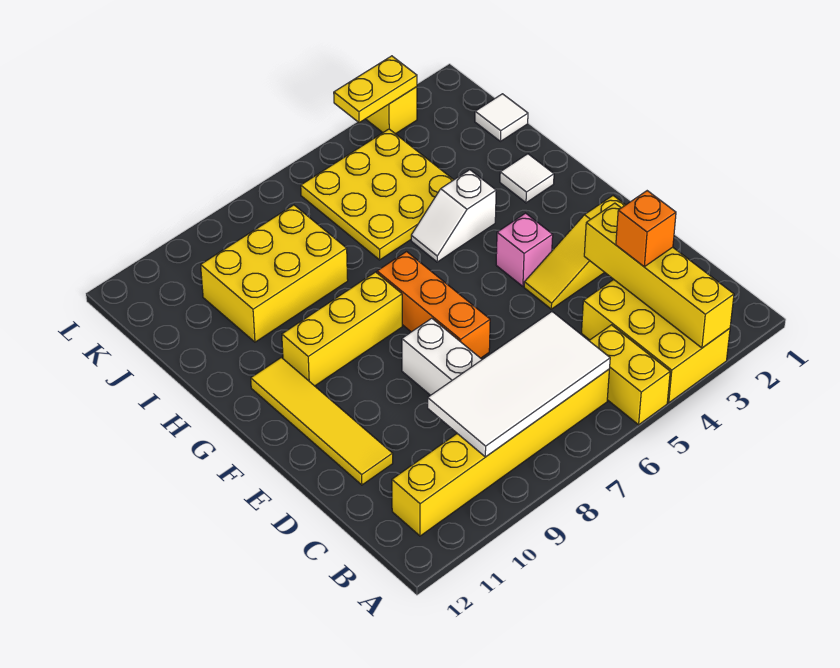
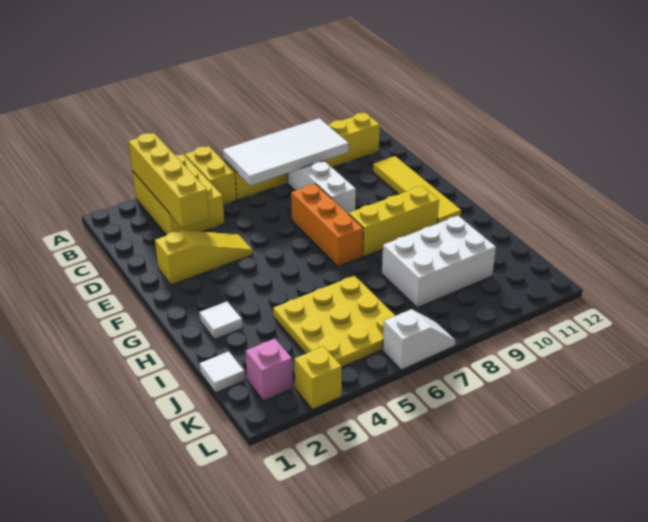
orange 1x1 brick [616,191,676,267] -> none
pink 1x1 brick [496,213,553,286] -> pink 1x1 brick moved to [246,339,293,401]
white 1x2 slope [411,170,496,262] -> white 1x2 slope moved to [383,309,456,370]
yellow 2x3 brick [201,205,348,342] -> white 2x3 brick [382,216,496,308]
yellow 1x2 plate [334,56,417,123] -> none

